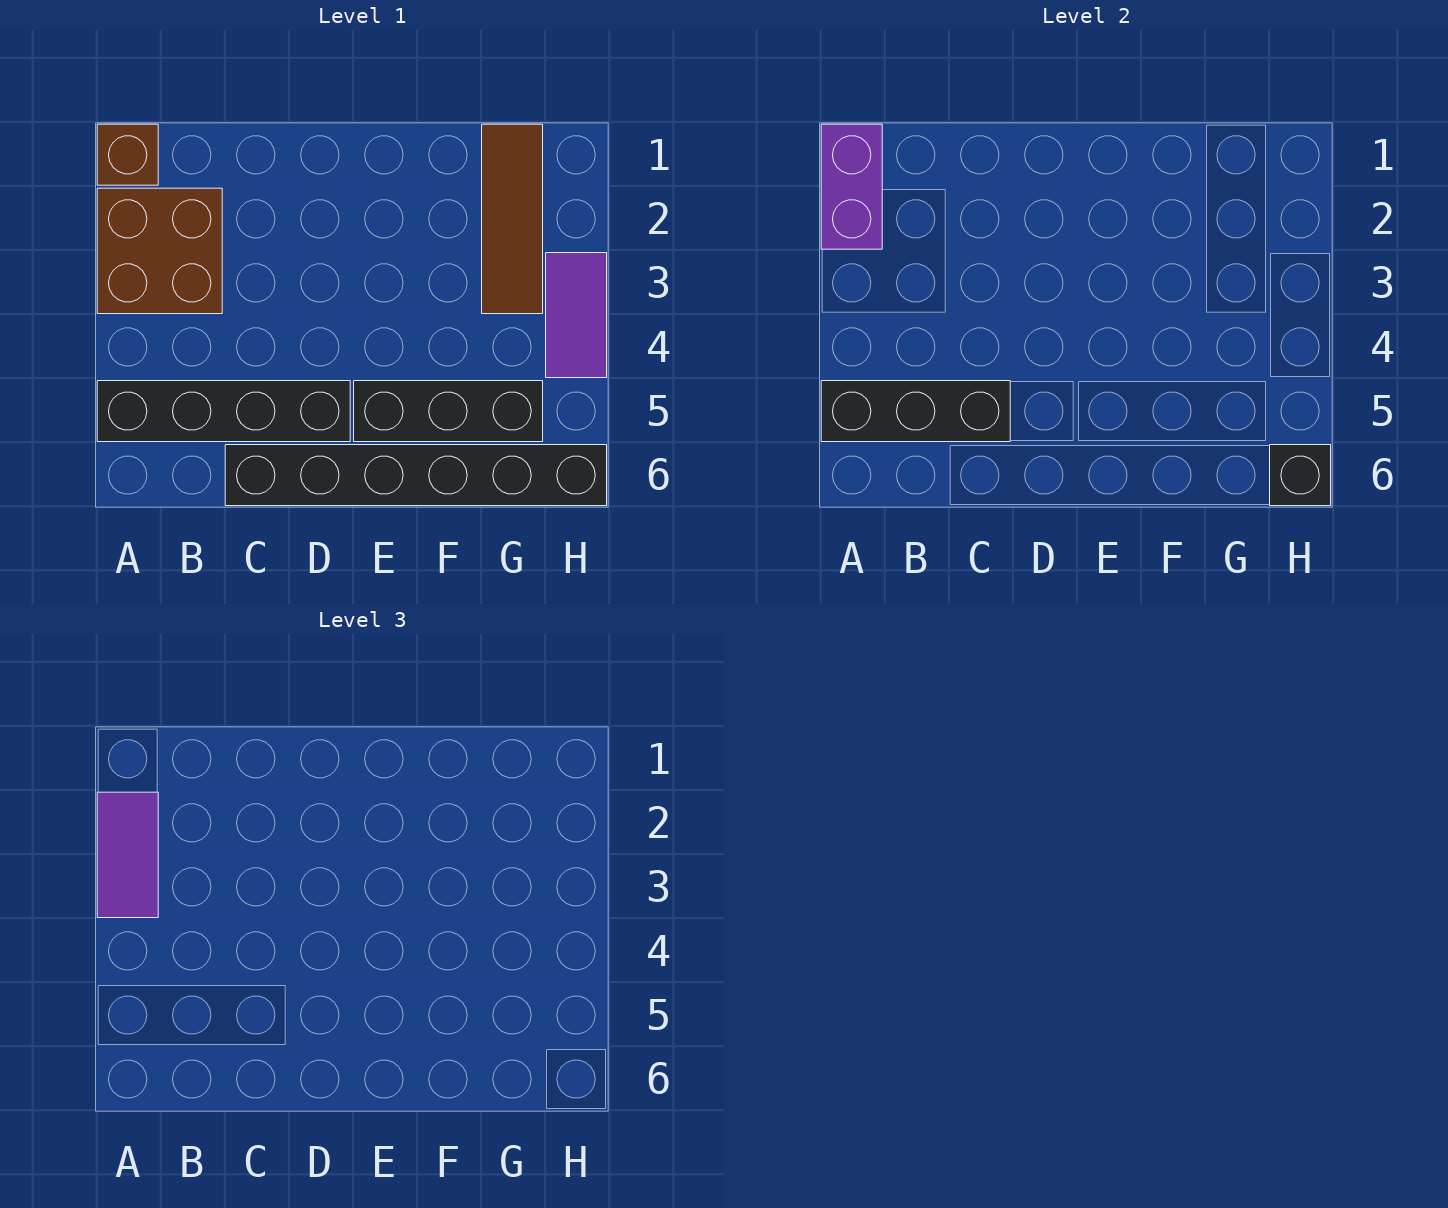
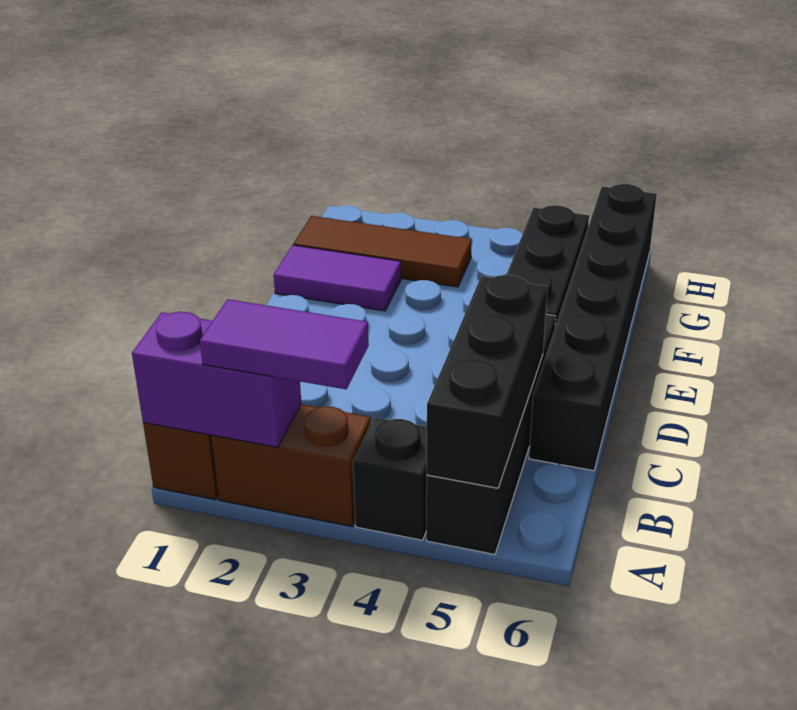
brown 2x2 brick [97,188,222,314] -> brown 1x2 brick [211,404,371,526]
purple 1x2 tile [546,253,607,378] -> purple 1x2 tile moved to [274,245,401,311]
black 1x1 brick [1270,445,1331,506] -> black 1x1 brick moved to [353,417,427,540]

